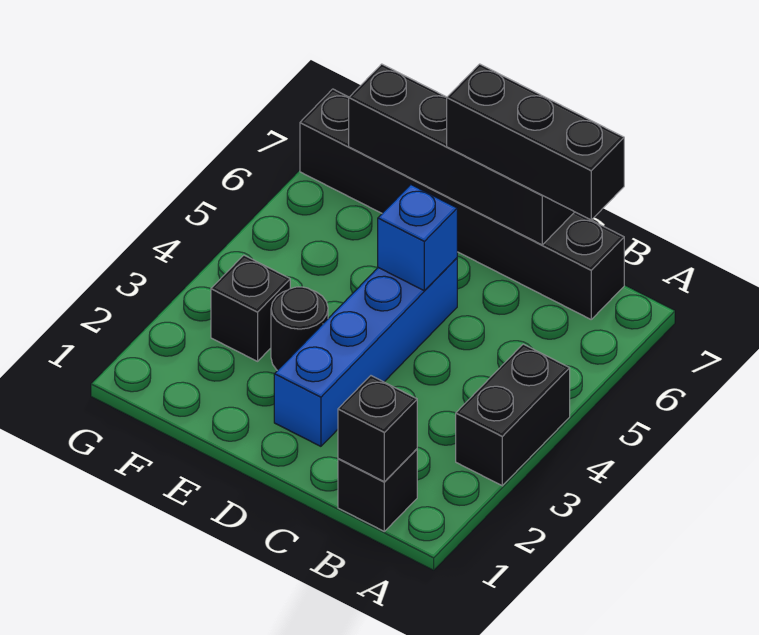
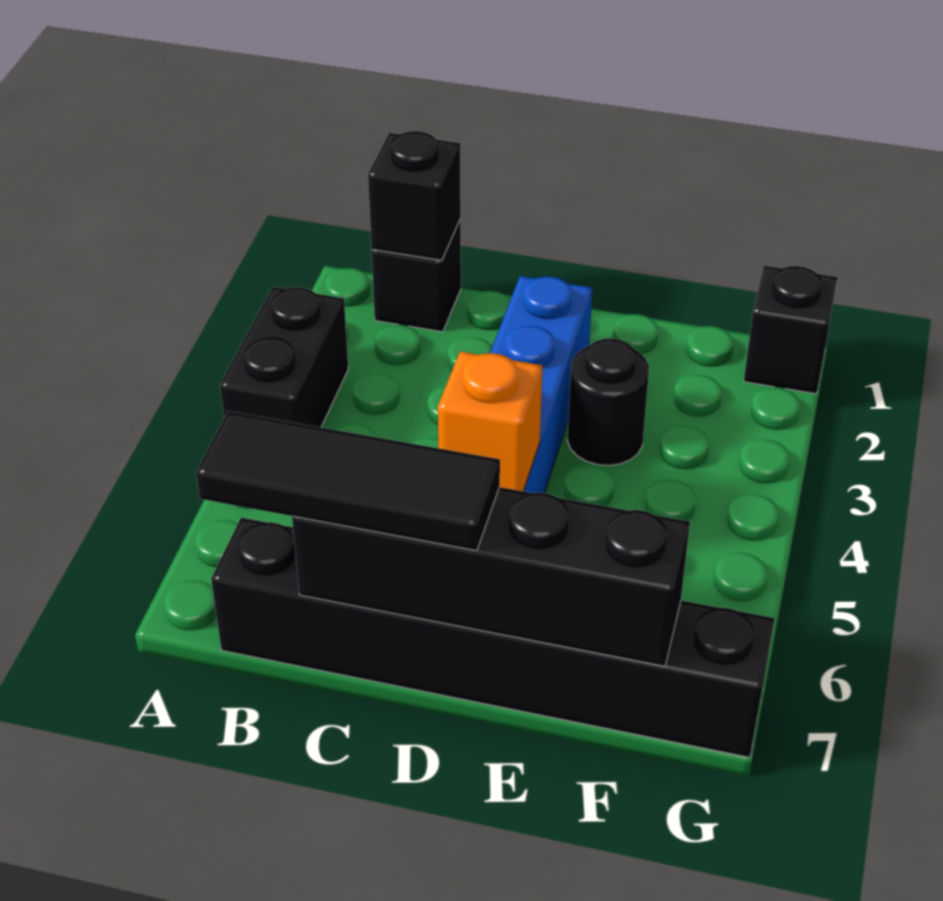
black 1x3 brick [447,64,624,220] -> black 1x3 tile [196,411,500,551]
blue 1x1 brick [378,184,457,291] -> orange 1x1 brick [438,352,542,491]
black 1x1 brick [211,255,290,361] -> black 1x1 brick moved to [744,266,838,394]

